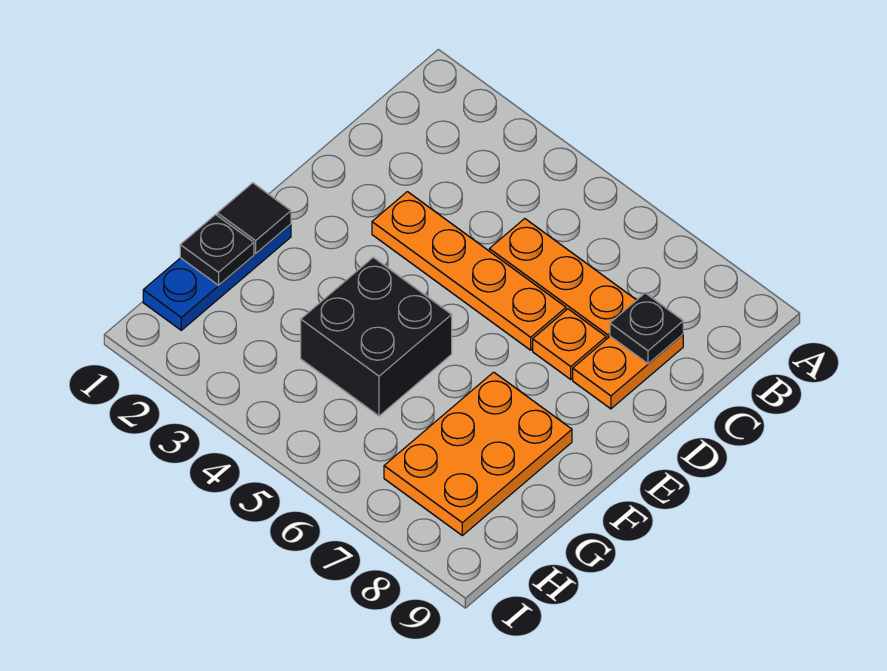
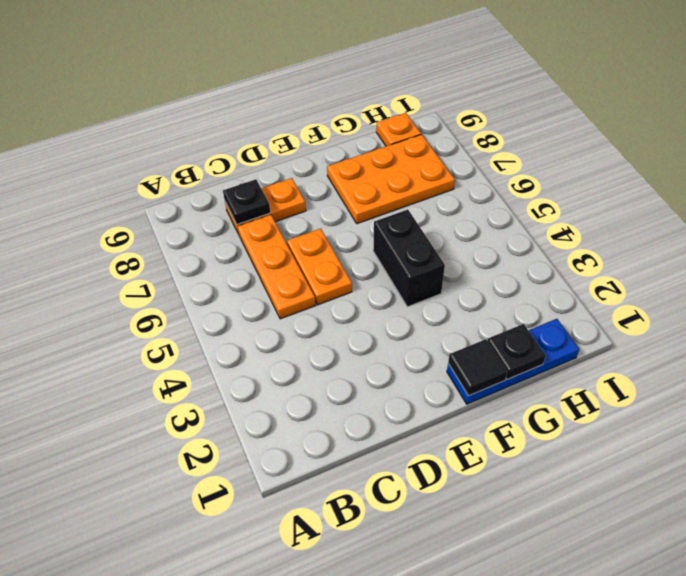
orange 1x4 plate [372,192,566,350] -> orange 1x2 plate [287,229,352,305]
orange 1x1 plate [533,309,606,379] -> orange 1x1 plate moved to [376,113,421,146]
black 2x2 brick [301,257,452,416] -> black 1x2 brick [373,210,445,307]

